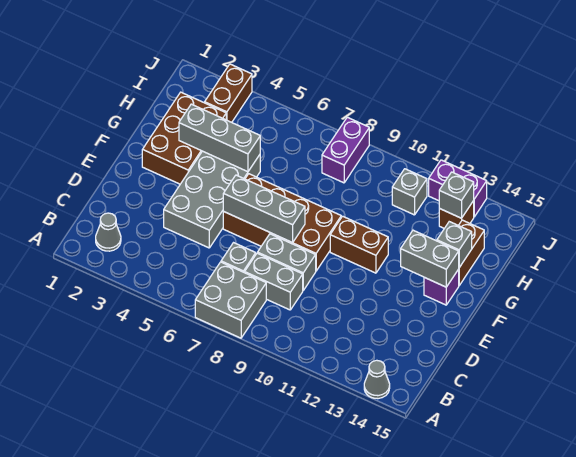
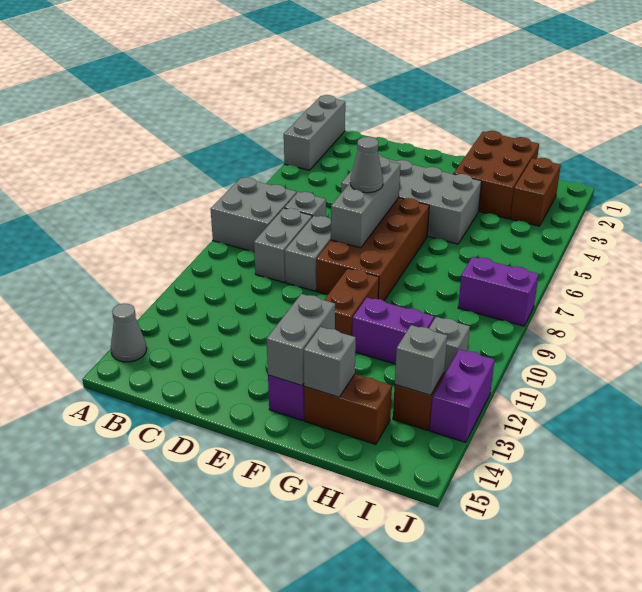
grey 1x1 cone [96,213,121,251] -> grey 1x1 cone moved to [350,137,383,193]
brown 2x3 brick [142,92,226,184] -> brown 2x3 brick turned to [453,131,539,219]
grey 1x3 brick [179,104,260,172] -> grey 1x3 brick moved to [284,95,345,170]
none -> purple 1x2 brick [352,298,434,364]
brown 1x2 brick [205,64,252,122] -> brown 1x2 brick turned to [510,158,561,226]

